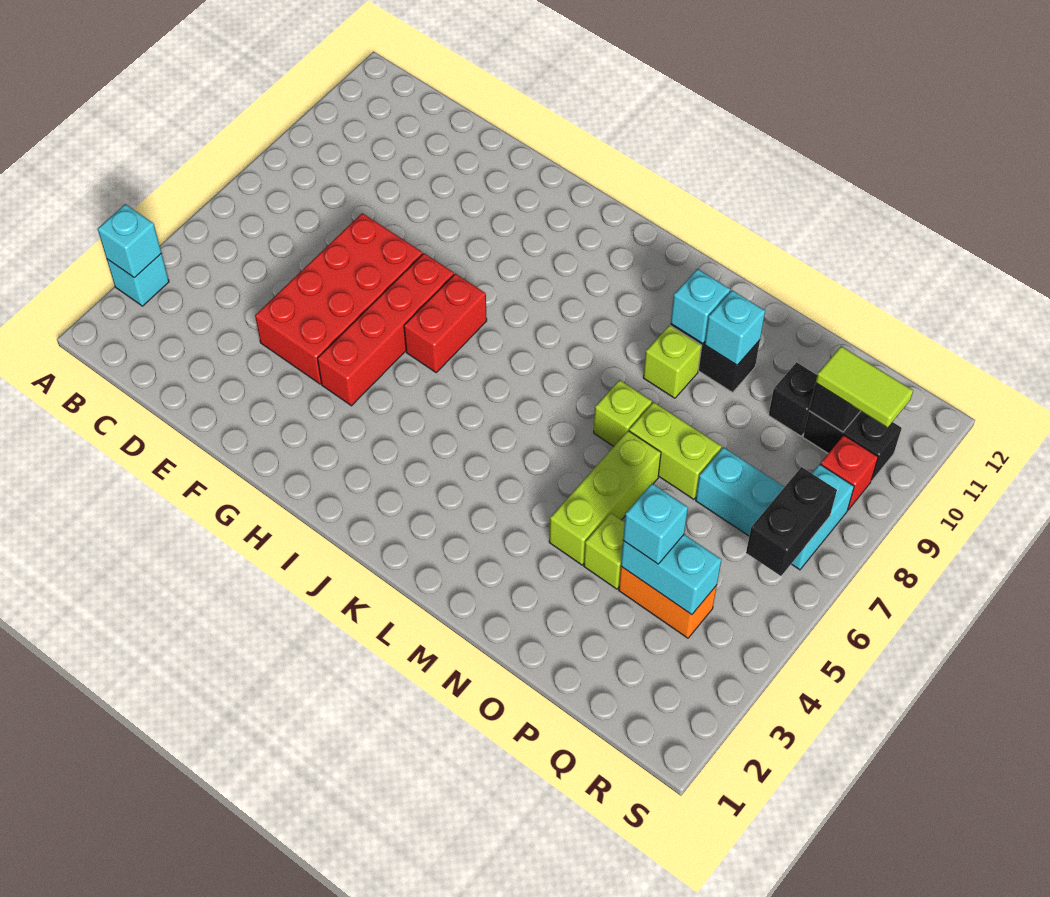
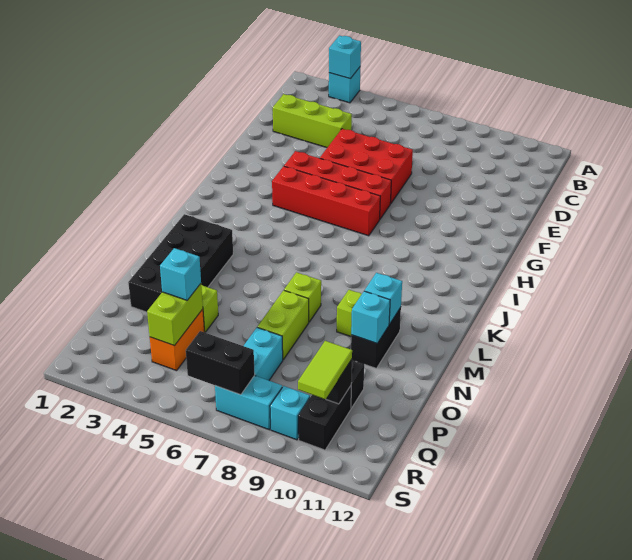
red 2x4 brick [255,213,423,384] -> red 2x3 brick [320,129,413,204]
red 1x2 brick [404,274,487,372] -> red 1x4 brick [272,166,380,236]
none -> black 2x4 brick [128,214,233,312]
lime 1x3 brick [549,431,661,565] -> lime 1x3 brick moved to [273,94,352,148]
cyan 1x2 brick [621,534,721,615] -> lime 1x2 brick [147,284,203,346]
red 1x1 brick [820,435,878,510] -> cyan 1x1 brick [270,386,310,440]

